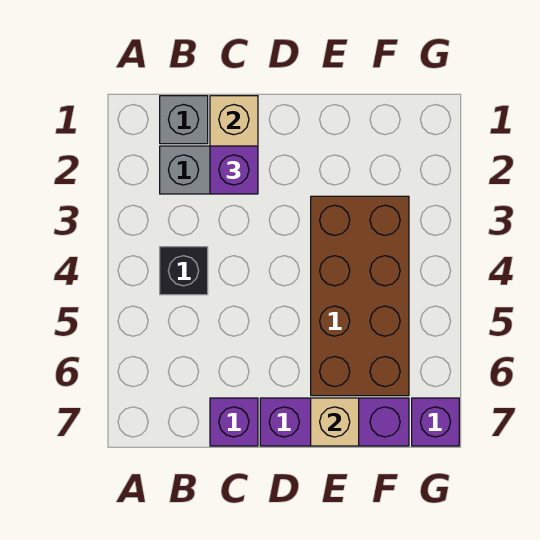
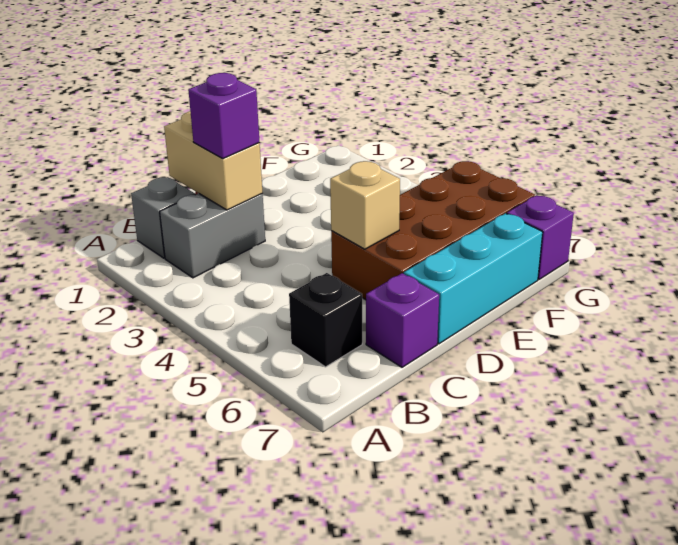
black 1x1 brick [160,247,208,295] -> black 1x1 brick moved to [289,273,362,367]
purple 1x3 brick [260,398,409,446] -> cyan 1x3 brick [404,213,543,344]
brown 2x4 brick [311,196,409,396] -> brown 2x4 brick turned to [331,161,535,300]
tan 1x1 brick [311,398,359,446] -> tan 1x1 brick moved to [330,161,400,249]

